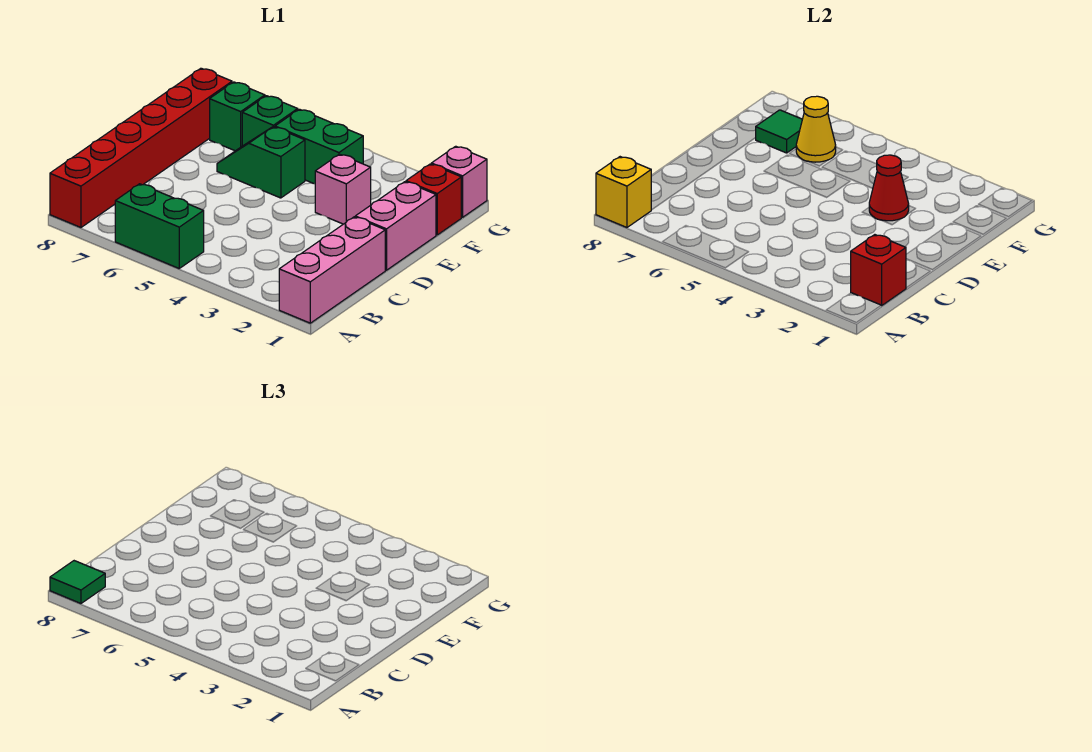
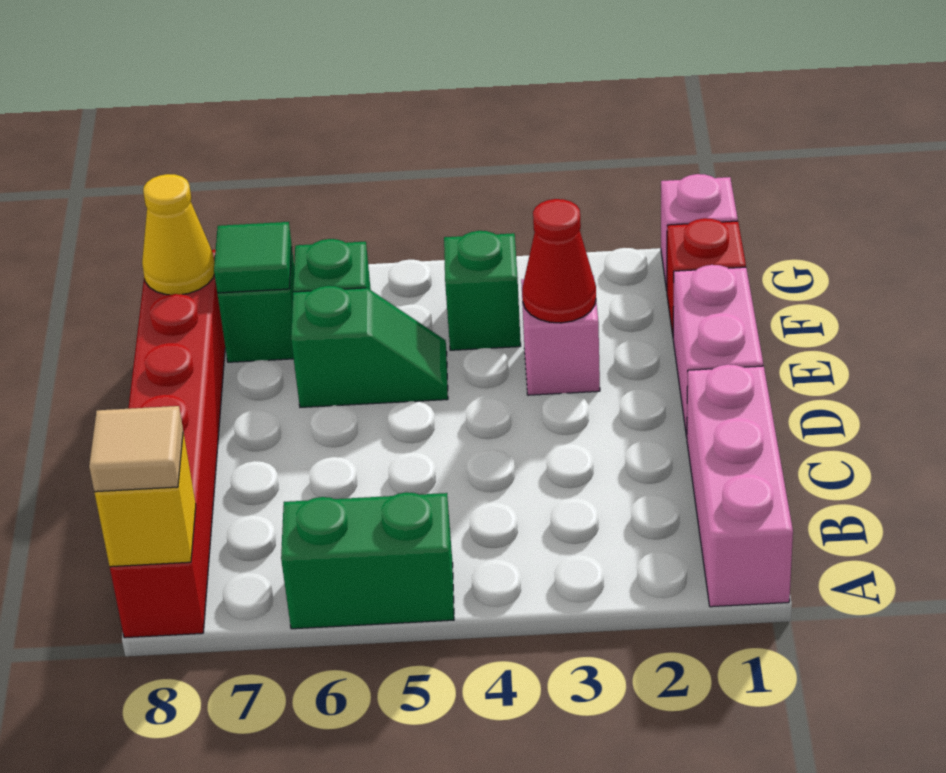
green 1x1 tile [50,561,105,603] -> tan 1x1 tile [89,406,183,492]
red 1x1 brick [851,235,906,305] -> none
green 1x2 slope [217,127,305,198] -> green 1x2 slope turned to [291,286,448,407]
green 1x2 brick [275,109,363,184] -> green 1x1 brick [444,231,521,350]
yellow 1x1 cone [796,96,836,162] -> yellow 1x1 cone moved to [142,174,214,295]

